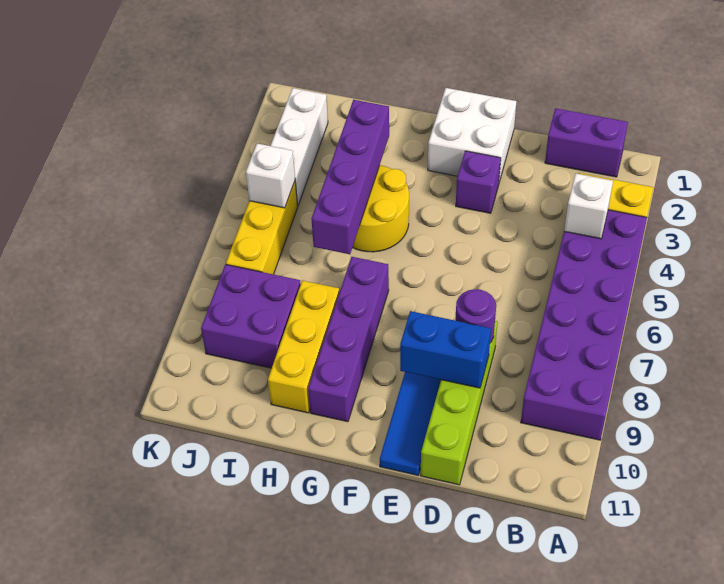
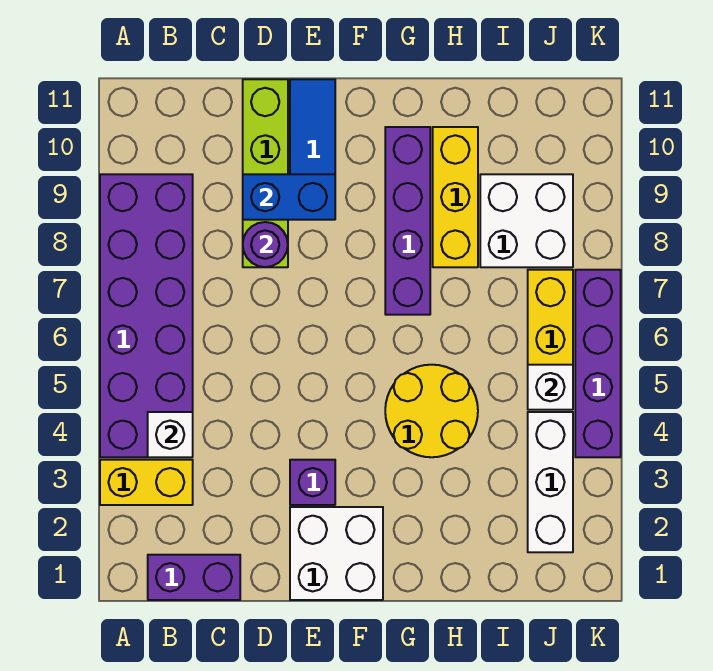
purple 1x4 brick [312,100,389,254] -> purple 1x4 brick moved to [575,270,621,457]
purple 2x2 brick [201,265,301,368] -> white 2x2 brick [480,174,573,267]

